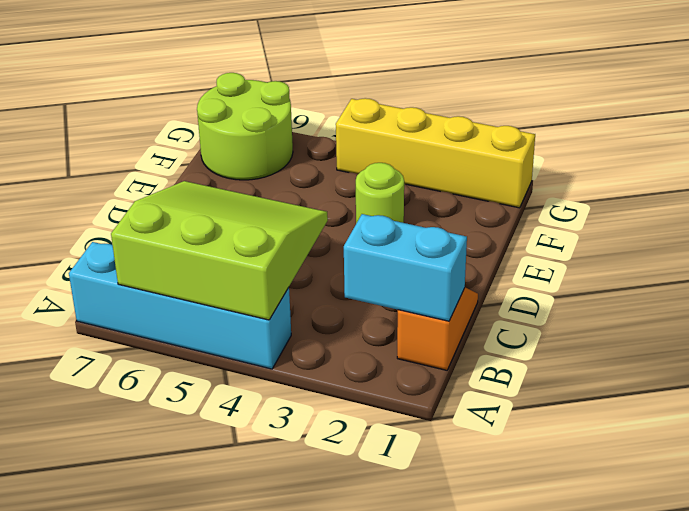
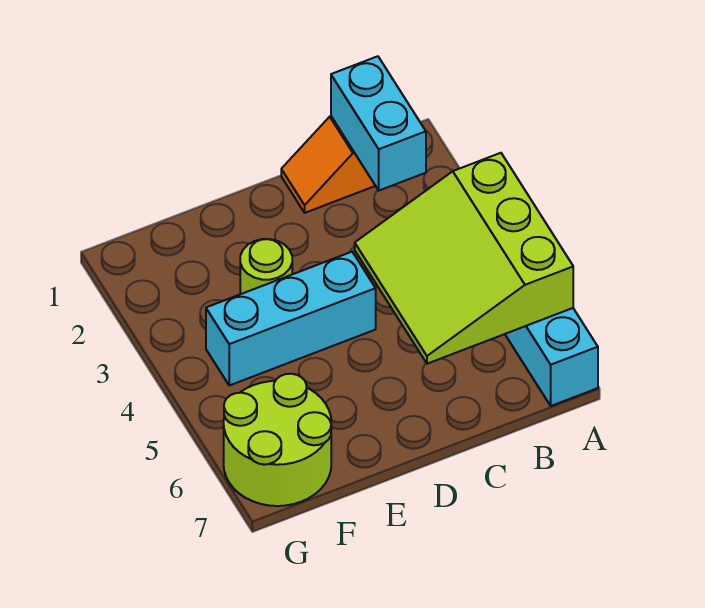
none -> cyan 1x3 brick [206,252,376,385]
yellow 1x4 brick [336,98,535,208] -> none

